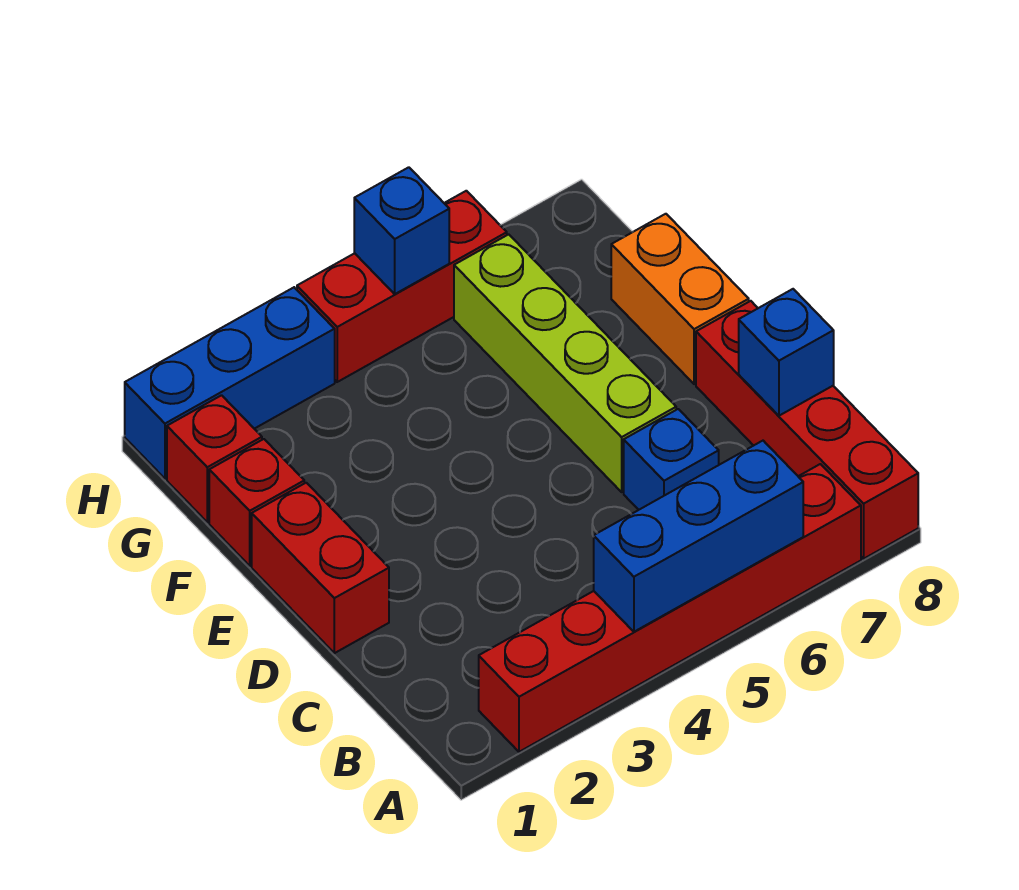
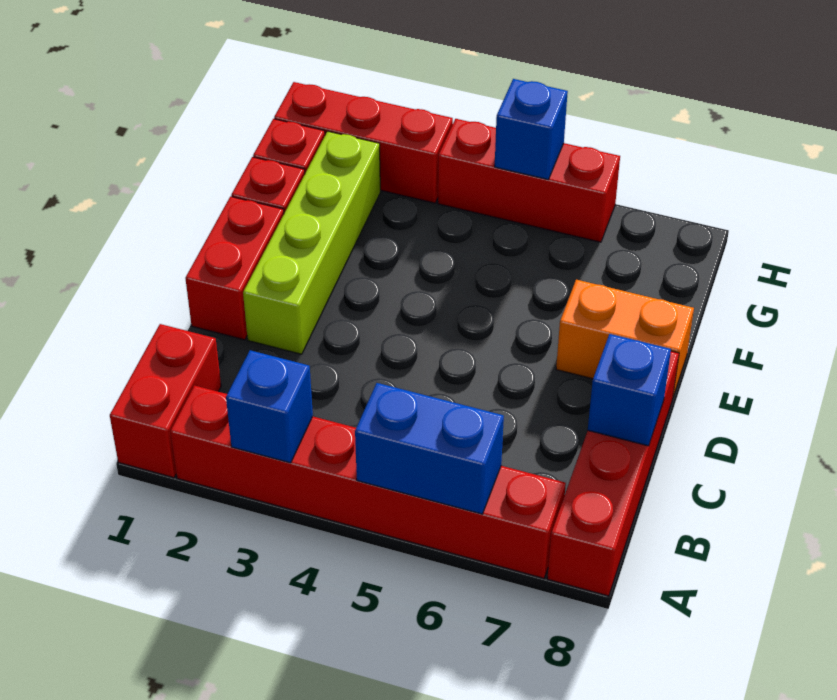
none -> red 1x2 brick [110,324,221,478]
blue 1x3 brick [594,441,803,632] -> blue 1x2 brick [355,383,504,514]
blue 1x1 brick [624,409,719,510] -> blue 1x1 brick moved to [226,350,313,463]
lime 1x4 brick [454,234,676,492] -> lime 1x4 brick moved to [243,131,380,354]
orange 1x2 brick [611,214,749,384] -> orange 1x2 brick turned to [556,280,694,399]
blue 1x3 brick [125,287,335,479] -> red 1x3 brick [274,82,453,203]

